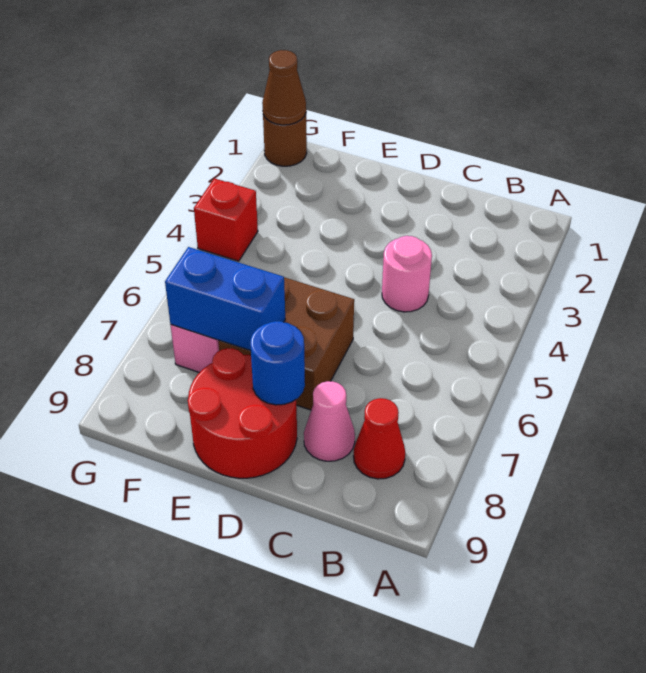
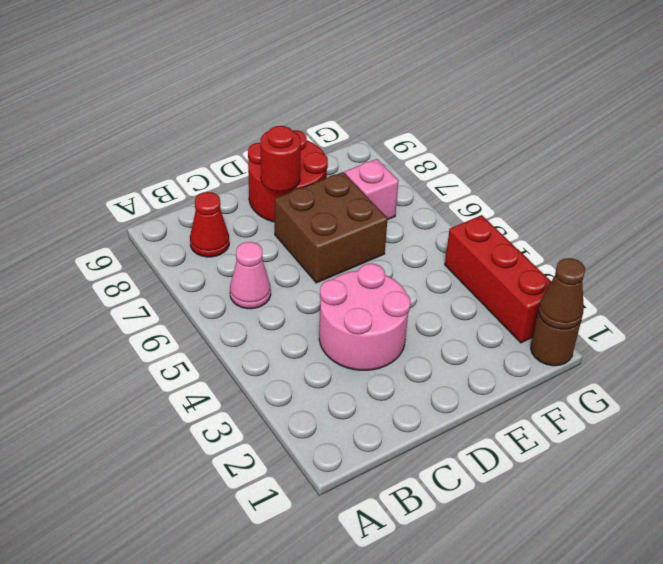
pink 1x1 round brick [382,236,432,312] -> pink 2x2 round brick [319,264,411,370]
pink 1x1 cone [304,381,355,461] -> pink 1x1 cone moved to [230,242,271,309]
blue 1x1 round brick [250,321,305,405] -> red 1x1 round brick [261,126,301,192]
blue 1x2 brick [165,247,285,351] -> none
red 1x1 brick [194,178,258,261] -> red 1x3 brick [445,215,551,343]

